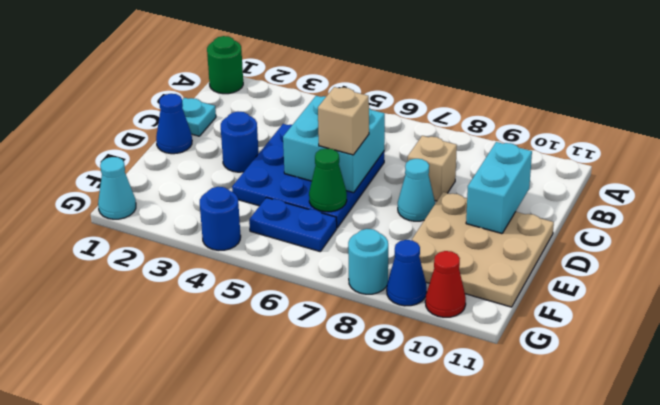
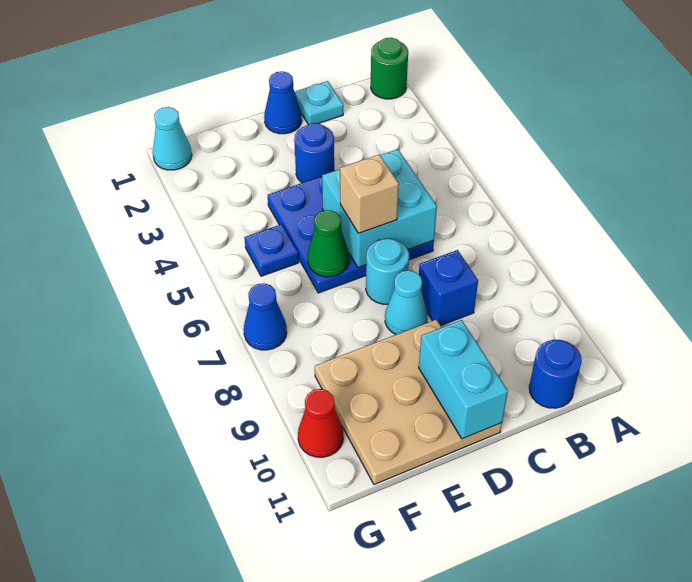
tan 1x1 brick [408,136,457,201] -> blue 1x1 brick [419,250,478,326]
cyan 1x2 brick [466,142,532,234] -> cyan 1x2 brick turned to [419,320,508,439]
blue 1x2 plate [249,198,337,251] -> blue 1x1 plate [244,224,299,276]
blue 1x1 round brick [200,187,241,250] -> blue 1x1 round brick moved to [529,340,582,408]
cyan 1x1 round brick [348,229,388,294] -> cyan 1x1 round brick moved to [366,239,409,304]
blue 1x1 cone [387,240,427,306] -> blue 1x1 cone moved to [244,283,287,350]

